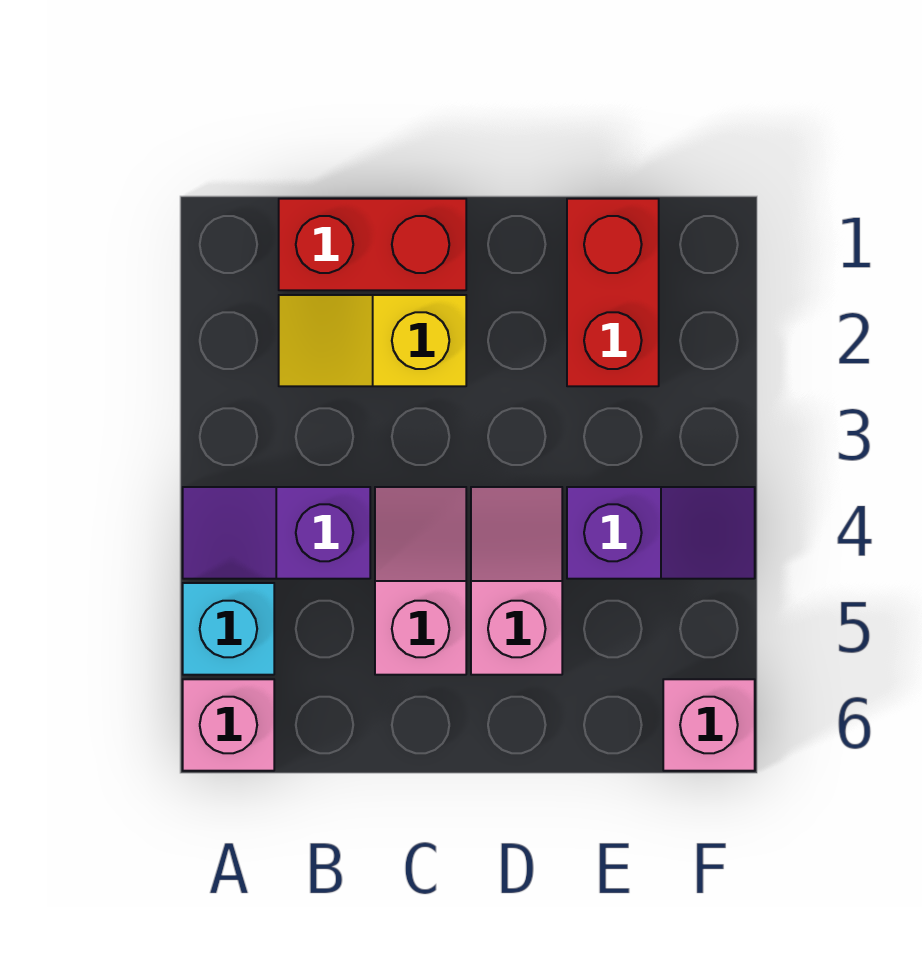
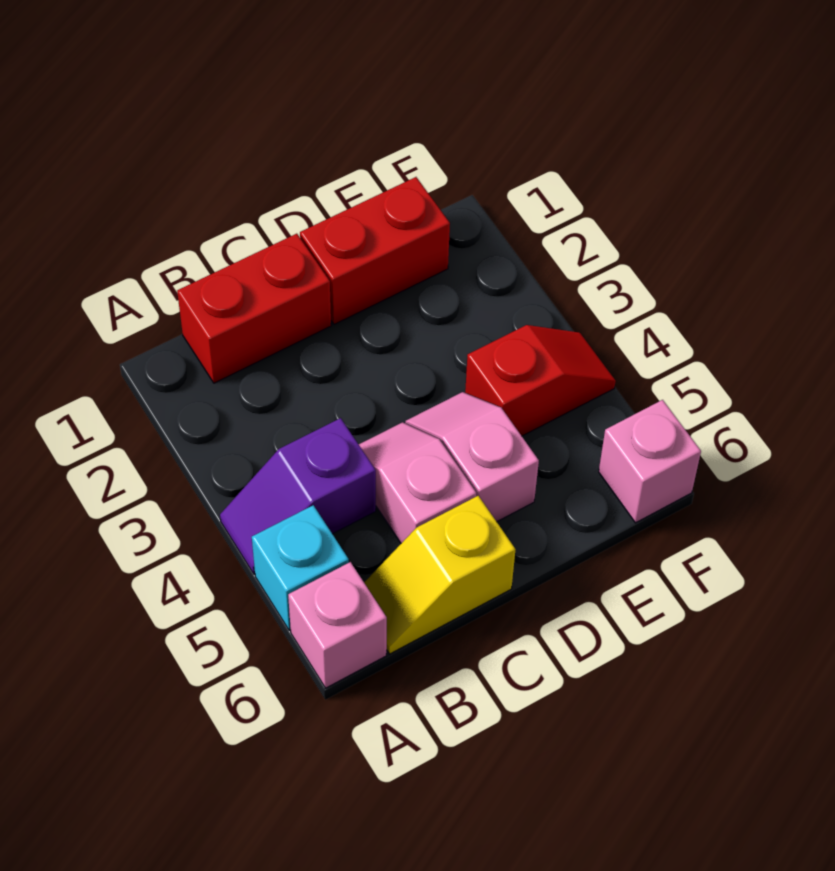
yellow 1x2 slope [279,295,466,386] -> yellow 1x2 slope moved to [364,496,516,654]
red 1x2 brick [567,199,659,386] -> red 1x2 brick turned to [300,177,450,325]
purple 1x2 slope [567,487,755,579] -> red 1x2 slope [465,325,616,436]

